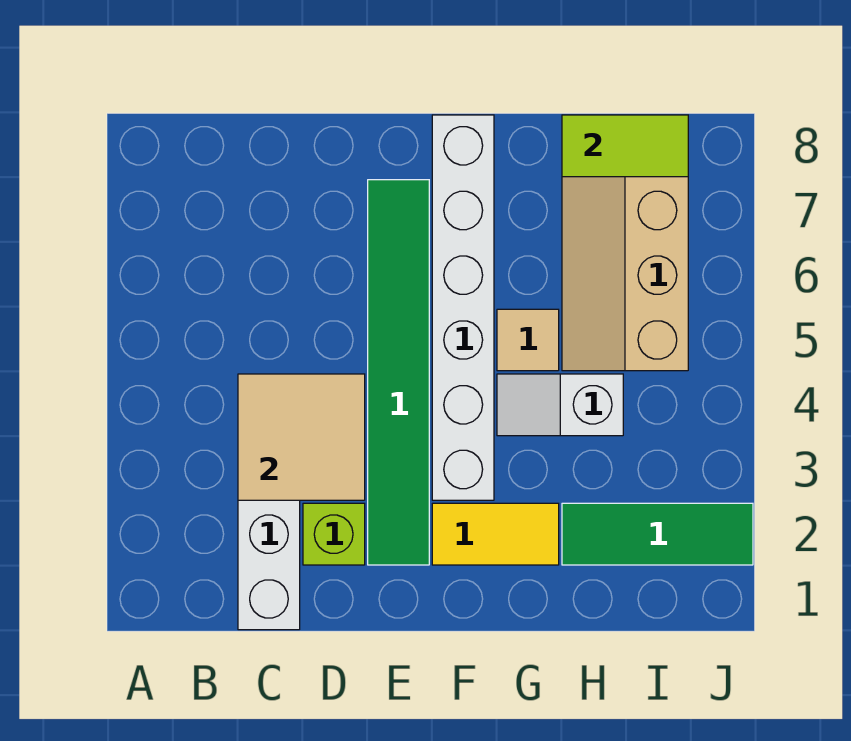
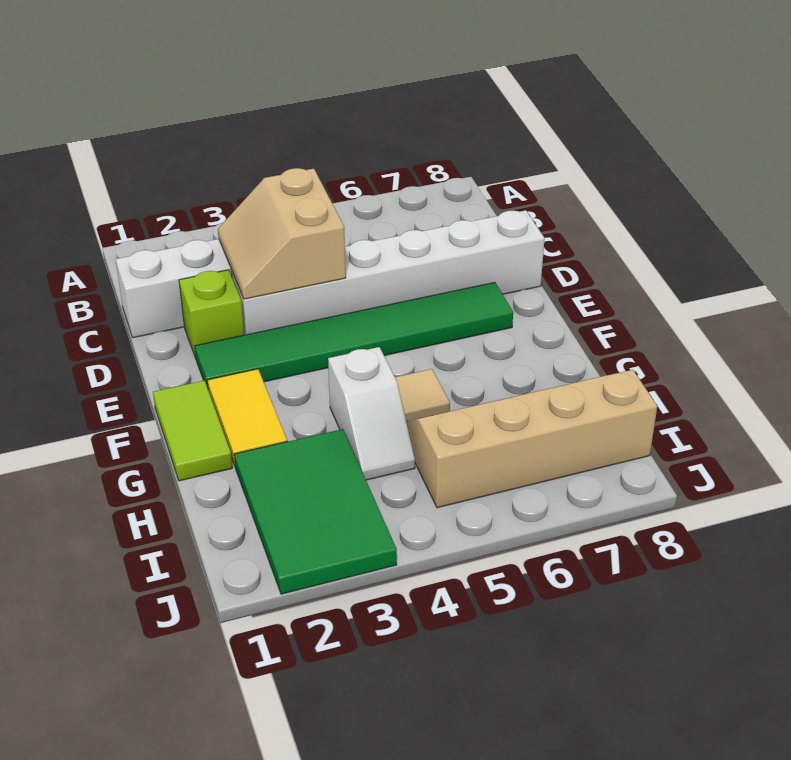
tan 2x2 tile [238,374,365,500] -> tan 2x2 slope [218,168,346,299]
white 1x6 brick [432,115,494,500] -> white 1x6 brick moved to [231,210,545,335]
white 1x2 slope [497,374,623,436] -> white 1x2 slope turned to [328,347,415,480]
green 1x3 tile [562,503,753,565] -> green 2x3 tile [234,429,397,594]
lime 1x2 tile [562,115,688,177] -> lime 1x2 tile moved to [153,381,232,481]

